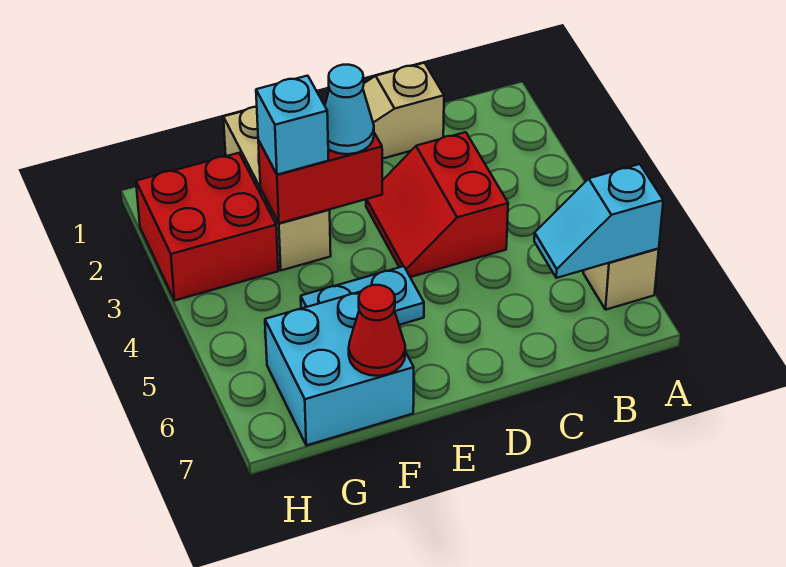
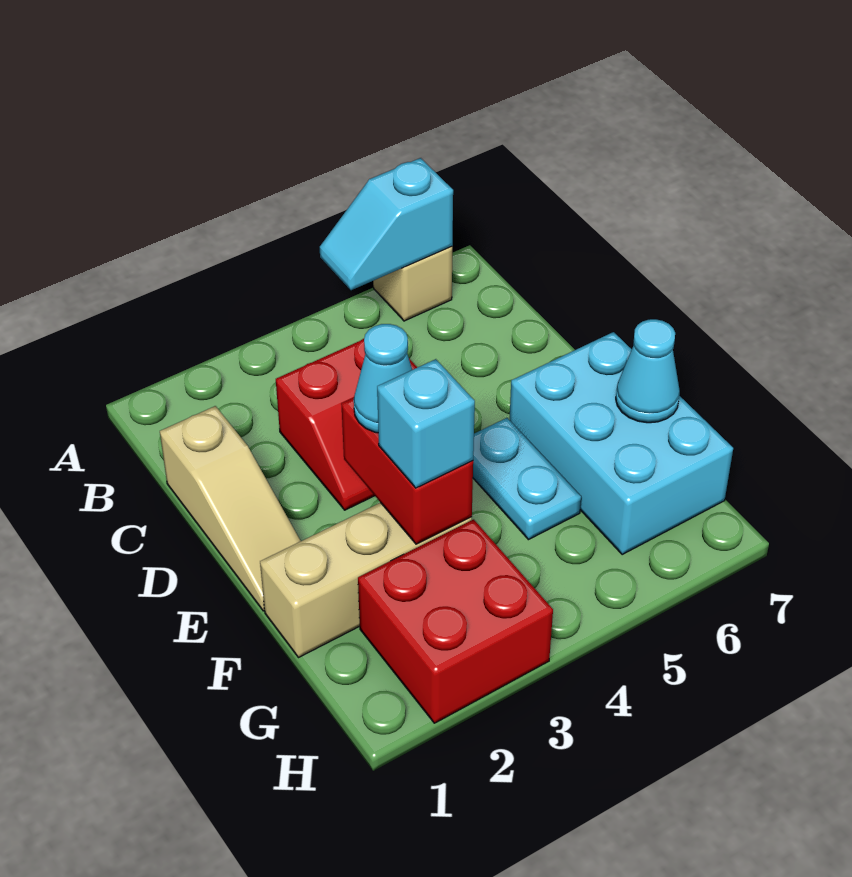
cyan 1x2 slope [534,164,663,278] -> cyan 1x2 slope turned to [320,158,453,290]
cyan 2x2 brick [265,292,414,445] -> cyan 2x3 brick [510,332,733,554]
red 1x1 cone [349,285,405,376] -> cyan 1x1 cone [616,319,680,423]

